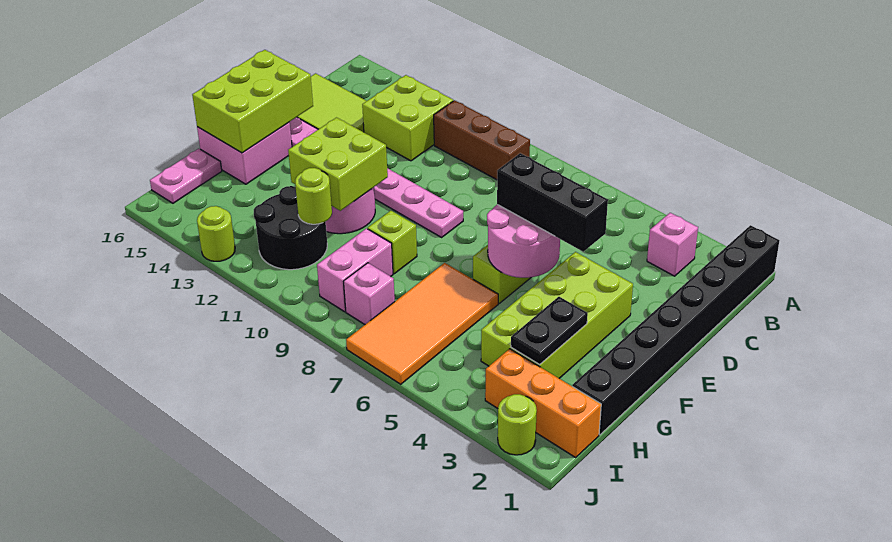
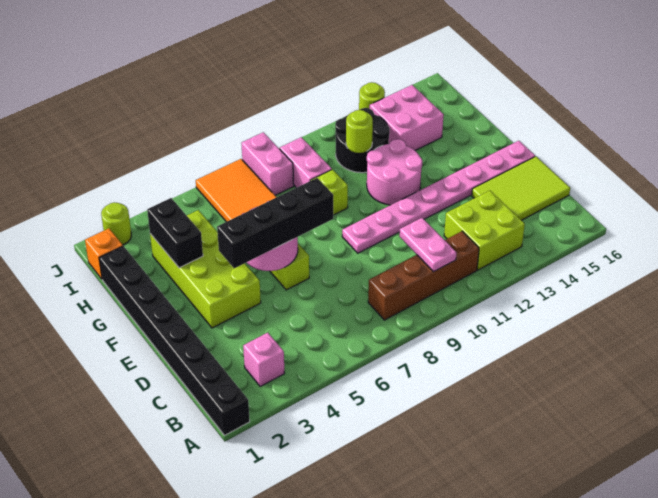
brown 1x3 brick [434,100,530,180] -> brown 1x4 brick [368,231,479,320]
black 1x3 brick [497,153,608,252] -> black 1x4 brick [217,178,333,268]
lime 2x3 brick [192,50,313,153] -> none
lime 2x2 brick [288,118,388,211] -> none
pink 2x2 brick [197,122,292,184] -> pink 2x2 brick moved to [370,85,444,150]
black 1x2 plate [511,297,588,365] -> black 1x2 brick [147,198,203,268]
pink 1x2 plate [150,149,222,203] -> pink 1x2 plate moved to [399,218,457,272]
orange 1x3 brick [485,349,601,457] -> orange 1x1 brick [85,228,123,279]
pink 1x1 brick [343,263,395,324] -> pink 1x2 brick [242,132,294,195]

